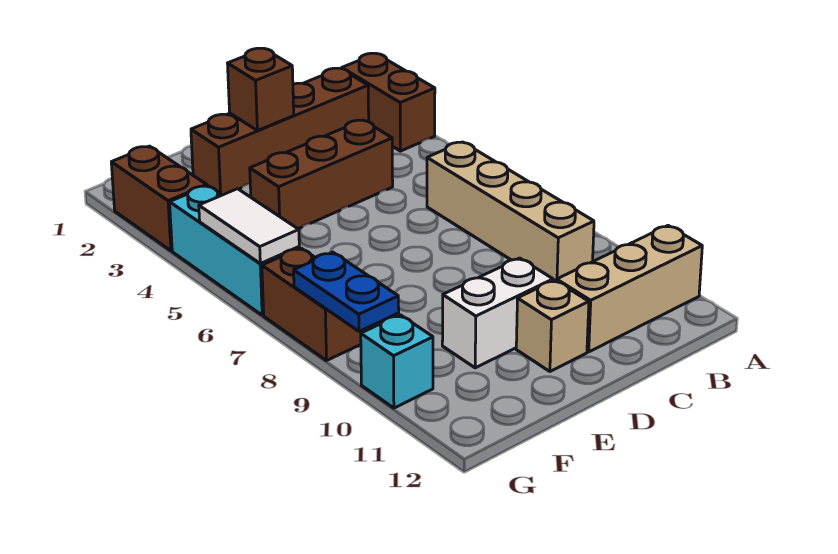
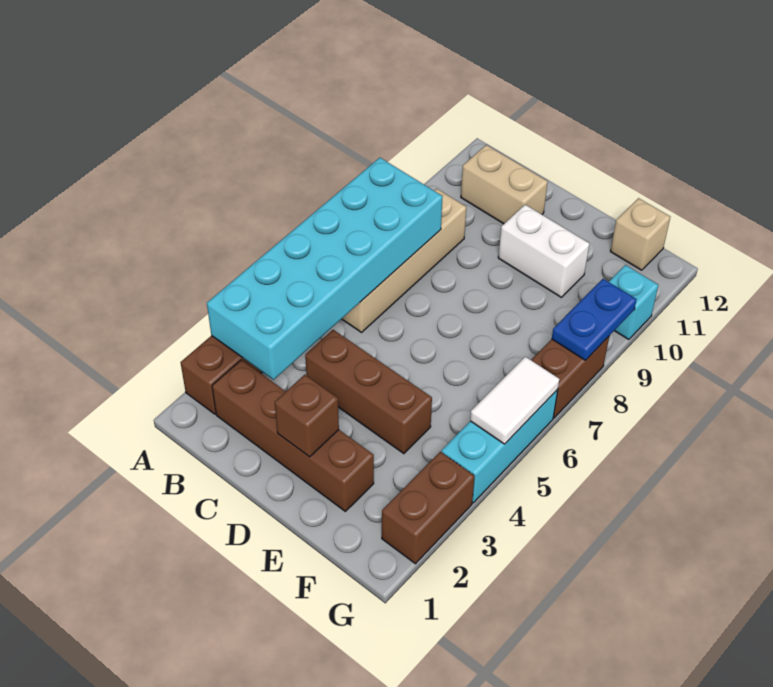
none -> cyan 2x6 brick [207,158,443,380]
tan 1x3 brick [557,226,702,352] -> tan 1x2 brick [461,145,548,224]
tan 1x1 brick [516,280,589,371] -> tan 1x1 brick moved to [610,198,670,270]

